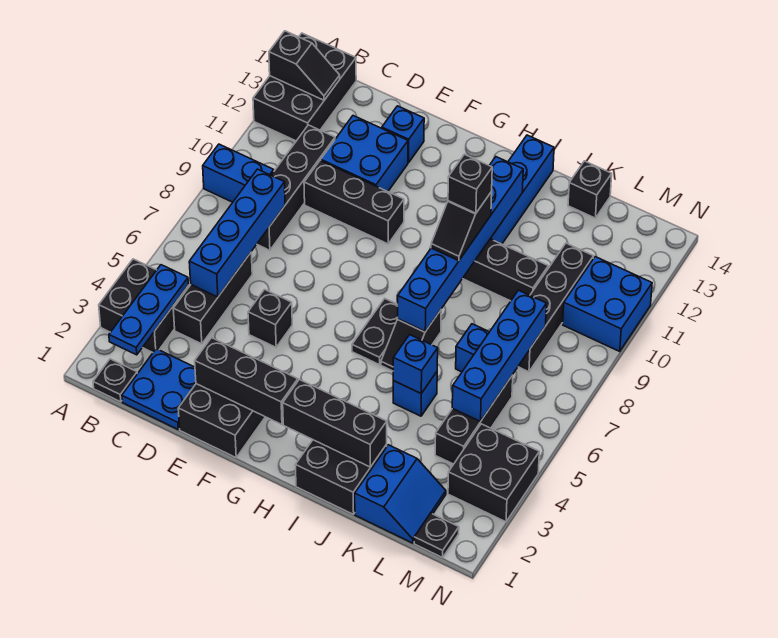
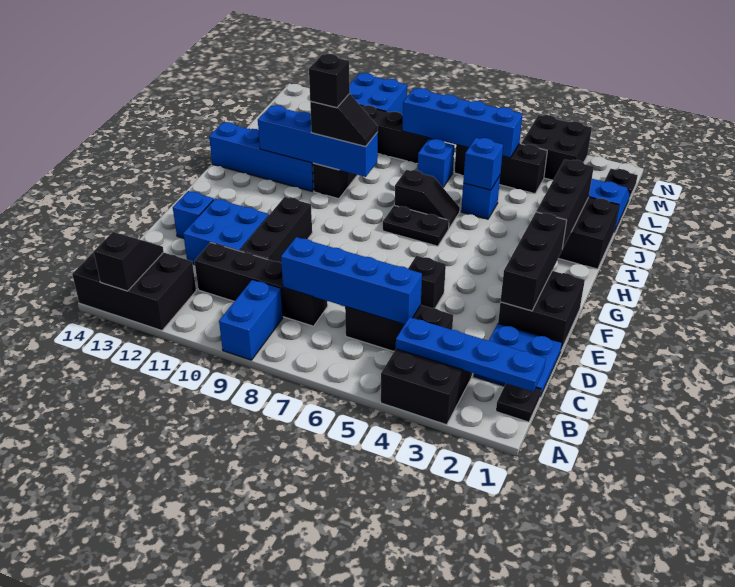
blue 1x3 plate [109,265,188,355] -> blue 1x4 plate [396,317,546,392]
blue 1x6 brick [398,157,523,331] -> blue 1x4 brick [258,105,378,177]
black 1x1 brick [568,161,612,218] -> none

